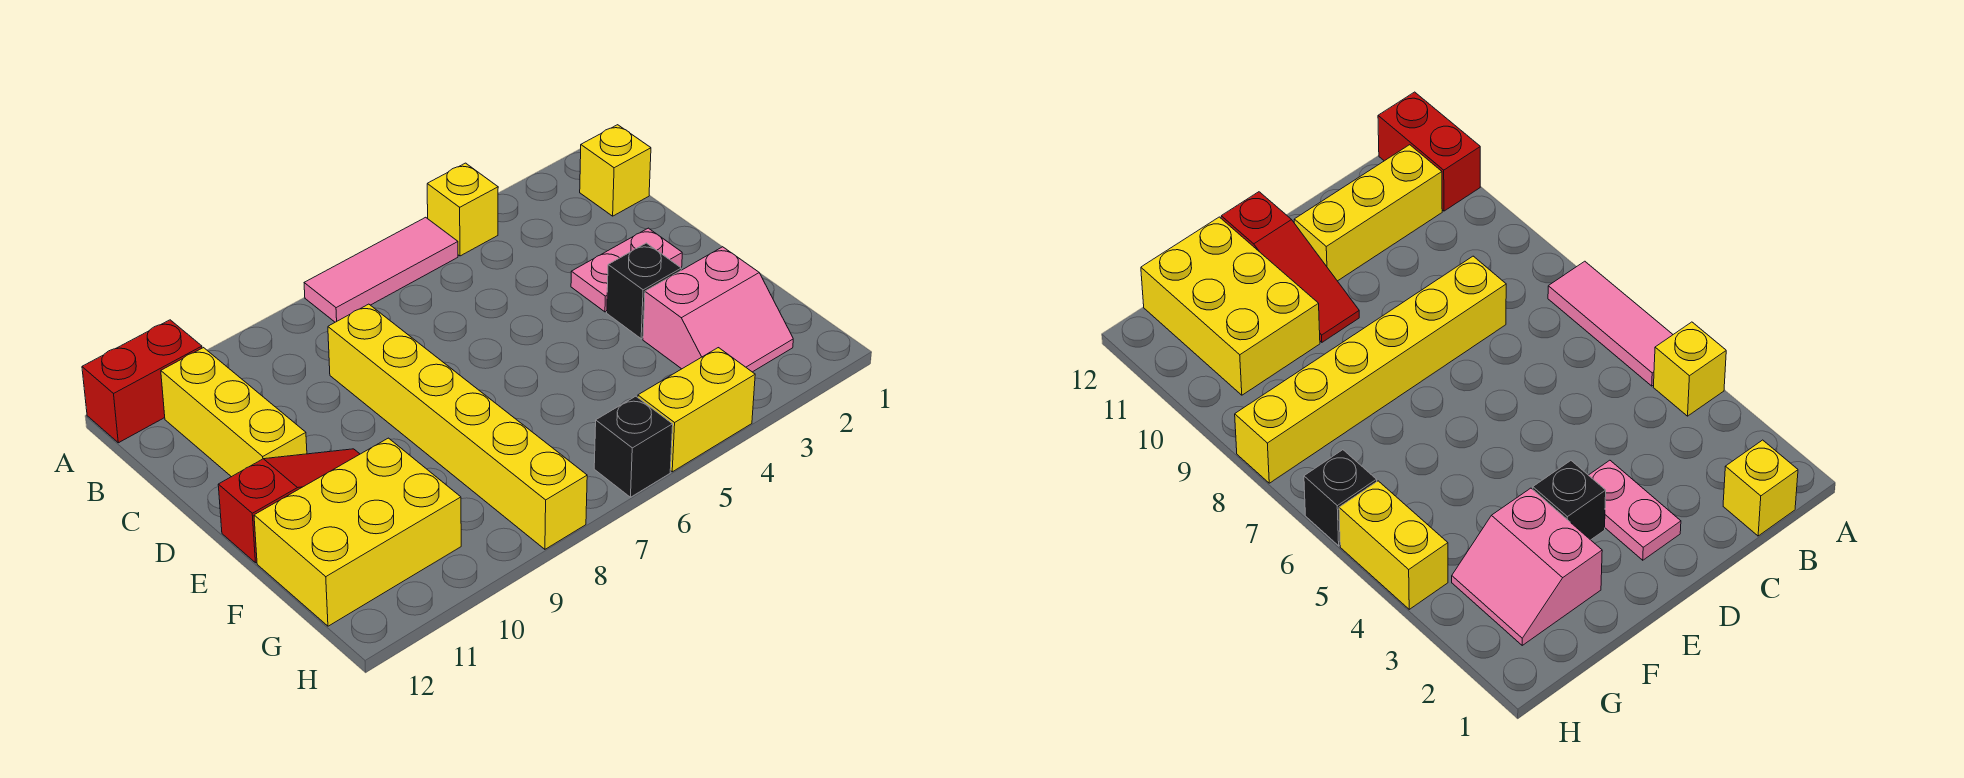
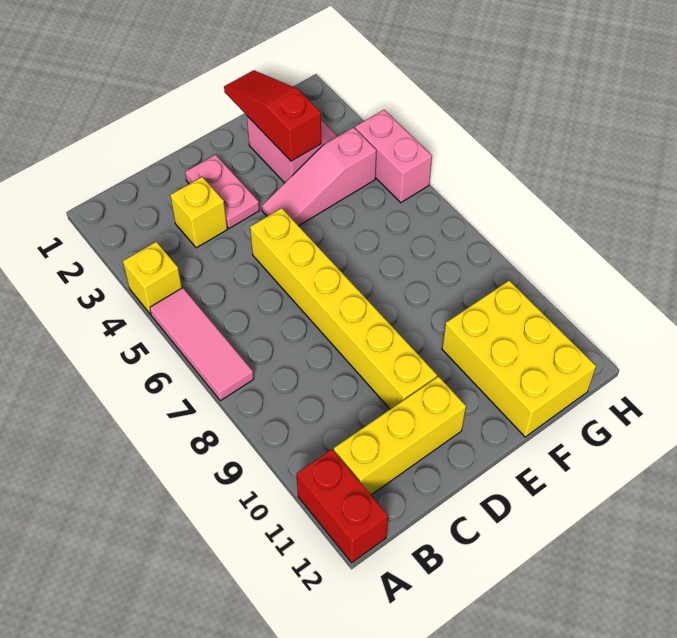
yellow 1x1 brick [580,125,651,216] -> yellow 1x1 brick moved to [170,177,227,248]
yellow 1x6 brick [328,304,587,549] -> yellow 1x6 brick turned to [250,208,437,409]
black 1x1 brick [607,243,681,339] -> none
none -> pink 1x3 slope [262,128,377,226]
red 1x3 slope [218,449,360,563] -> red 1x3 slope moved to [224,70,321,161]
yellow 1x2 brick [638,348,755,472] -> pink 1x2 brick [355,110,432,203]
black 1x1 brick [594,396,673,497] -> none

